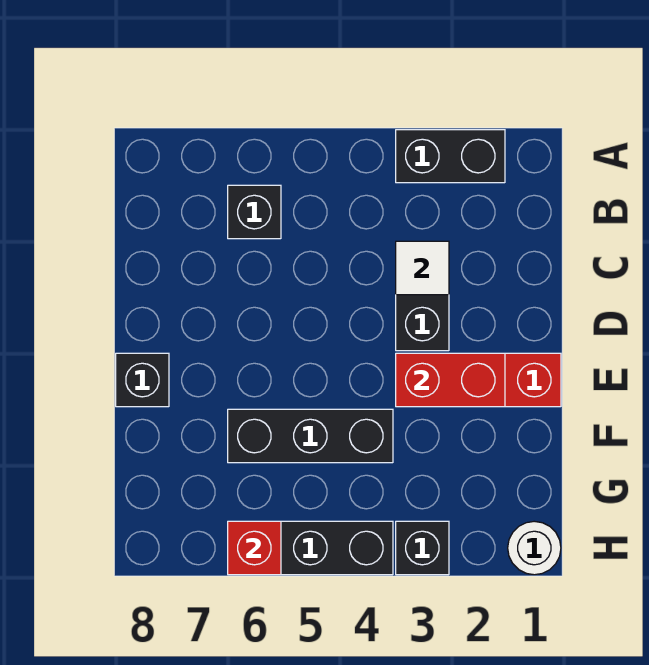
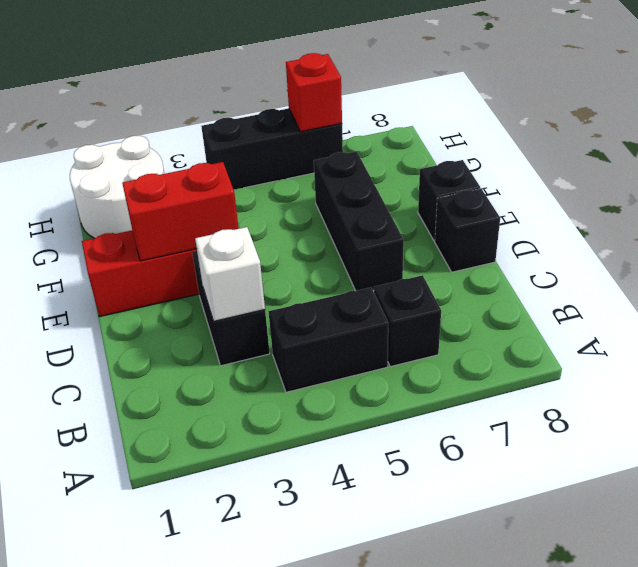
black 1x2 brick [396,130,505,183] -> black 1x2 brick moved to [269,287,388,392]
white 1x1 tile [396,241,449,295] -> white 1x1 brick [195,227,265,321]
black 1x3 brick [228,409,393,463] -> black 1x3 brick turned to [314,151,404,291]
white 1x1 round brick [508,521,561,575] -> white 2x2 round brick [70,136,164,238]
black 1x1 brick [396,521,449,575] -> black 1x1 brick moved to [435,189,500,272]

